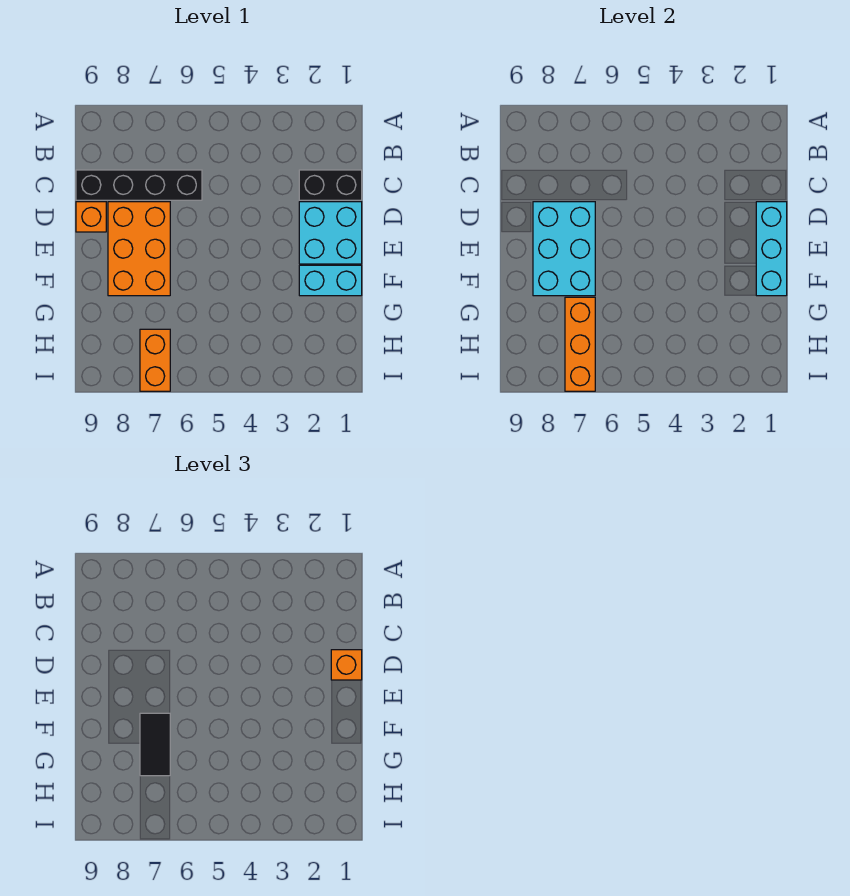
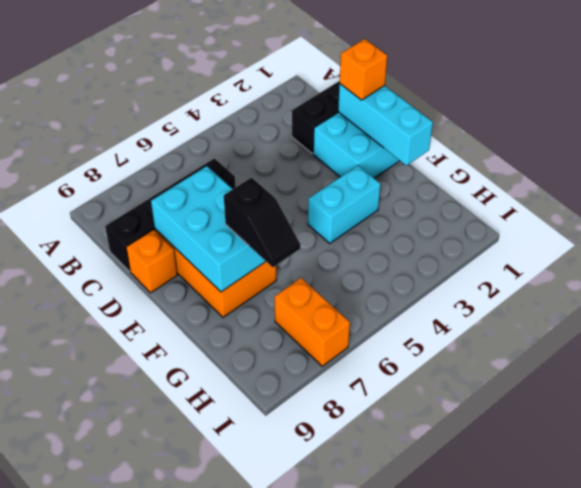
cyan 1x2 brick [299,265,362,296] -> cyan 1x2 brick moved to [308,166,380,243]
black 1x2 tile [140,713,170,776] -> black 1x2 slope [224,177,300,267]
orange 1x3 brick [565,297,595,391] -> none

